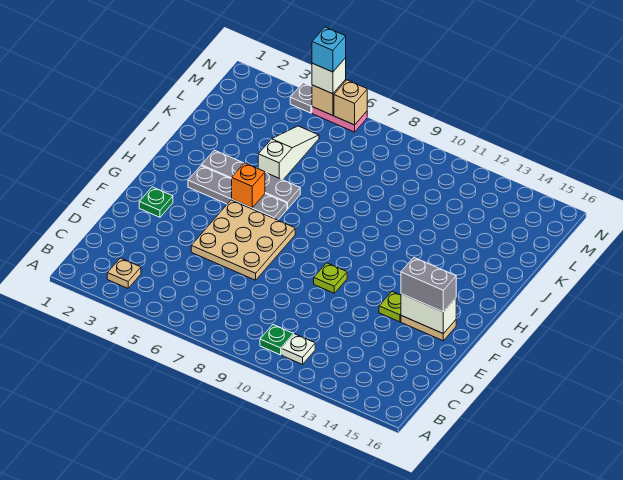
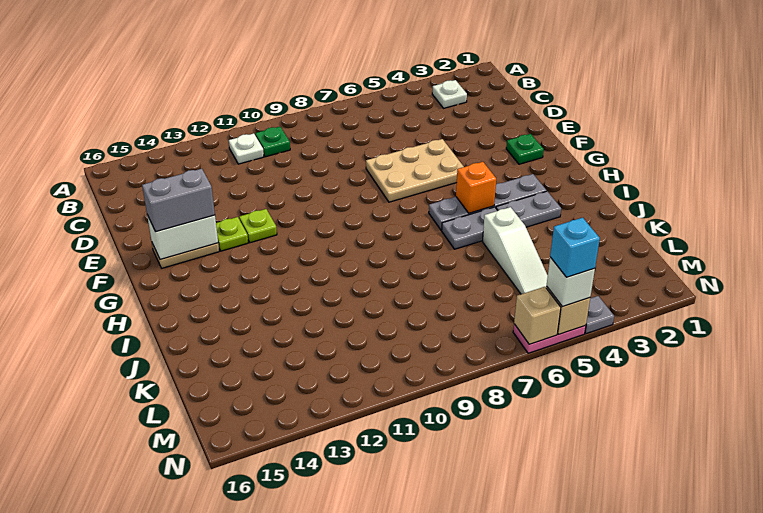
tan 1x1 plate [107,258,141,288] -> white 1x1 plate [432,80,467,108]
tan 3x3 plate [191,200,295,280] -> tan 2x3 plate [366,139,464,202]
lime 1x1 plate [314,263,347,293] -> lime 1x1 plate moved to [239,209,277,243]

